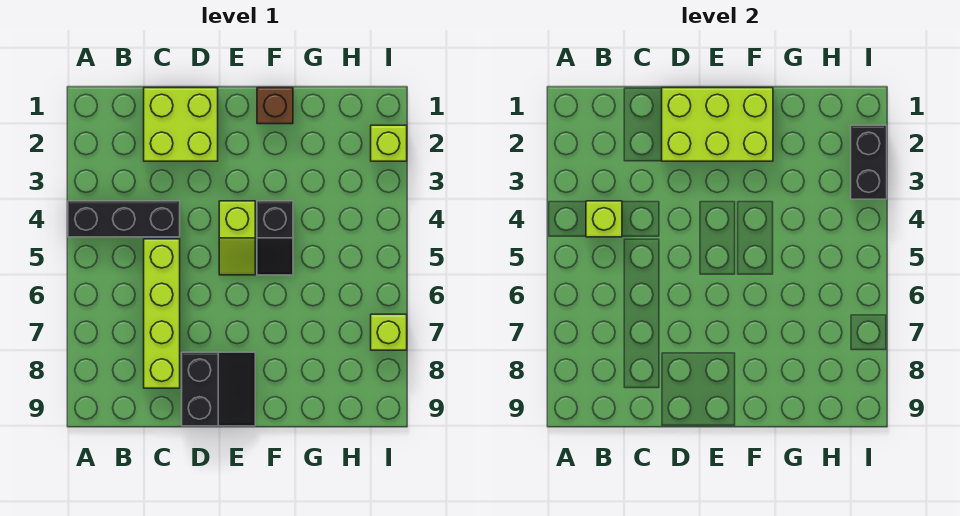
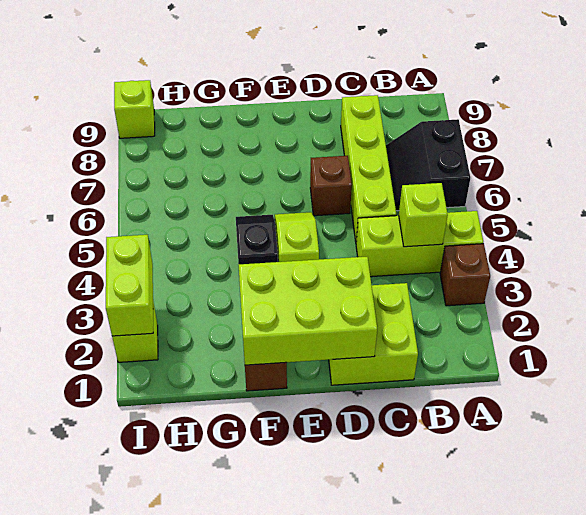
none -> brown 1x1 brick [440,244,490,306]
black 1x3 brick [68,201,180,237] -> lime 1x3 brick [356,211,483,277]
none -> brown 1x1 brick [310,156,352,216]
black 2x2 slope [182,352,255,426] -> black 2x2 slope moved to [386,119,470,211]
black 1x2 brick [851,125,887,199] -> lime 1x2 brick [106,235,153,336]
lime 1x1 brick [371,314,407,350] -> lime 1x1 brick moved to [114,80,155,138]

